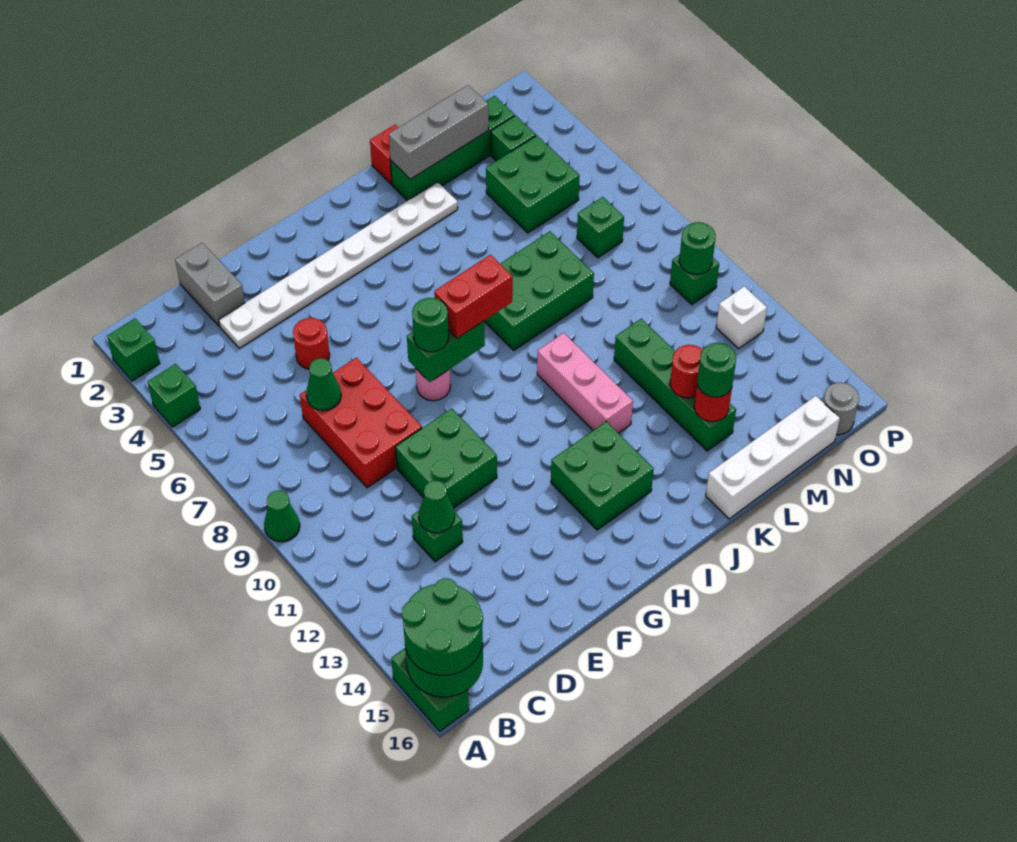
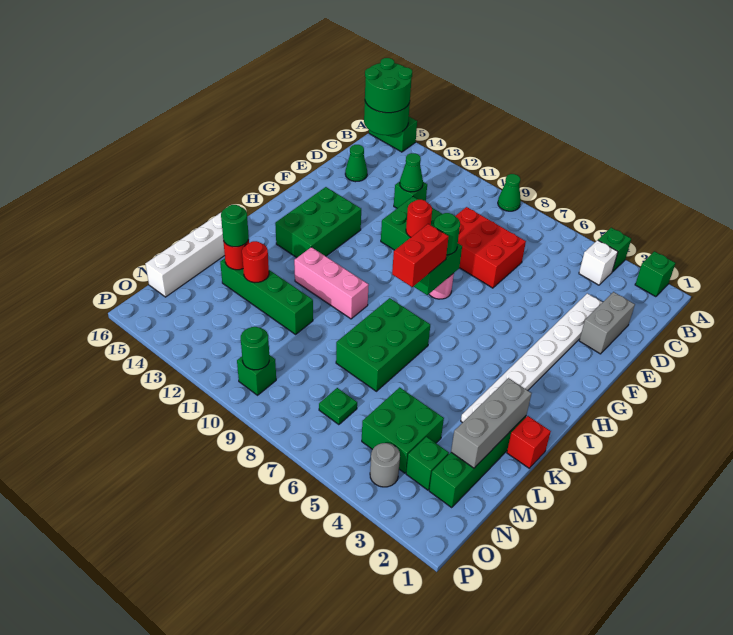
grey 1x2 brick [175,243,245,326] -> grey 1x2 brick turned to [579,292,635,354]
green 1x1 cone [306,358,341,411] -> green 1x1 cone moved to [345,145,367,182]
red 1x1 round brick [293,318,330,369] -> red 1x1 round brick moved to [406,200,432,237]
green 2x2 brick [551,421,654,530] -> green 2x3 brick [275,187,361,258]
green 1x1 brick [577,197,624,258] -> green 1x1 plate [319,388,357,425]
white 1x1 brick [716,286,767,349] -> white 1x1 brick moved to [579,240,618,285]
grey 1x1 round brick [823,382,859,435] -> grey 1x1 round brick moved to [370,443,400,487]

